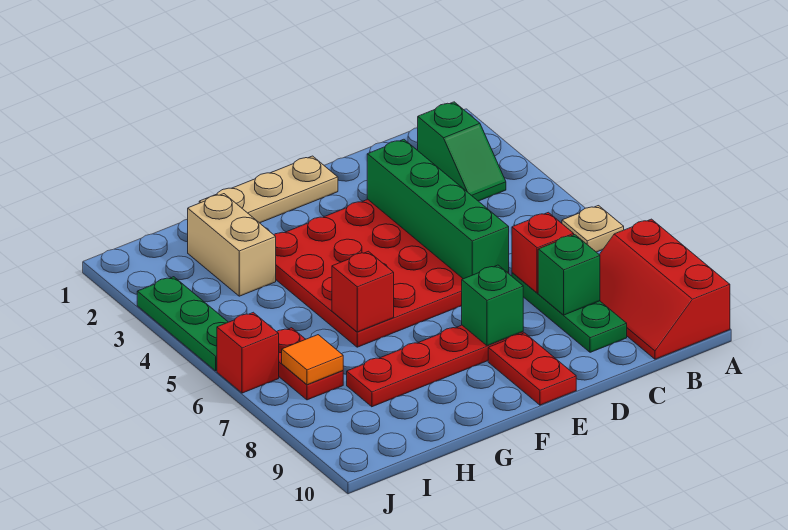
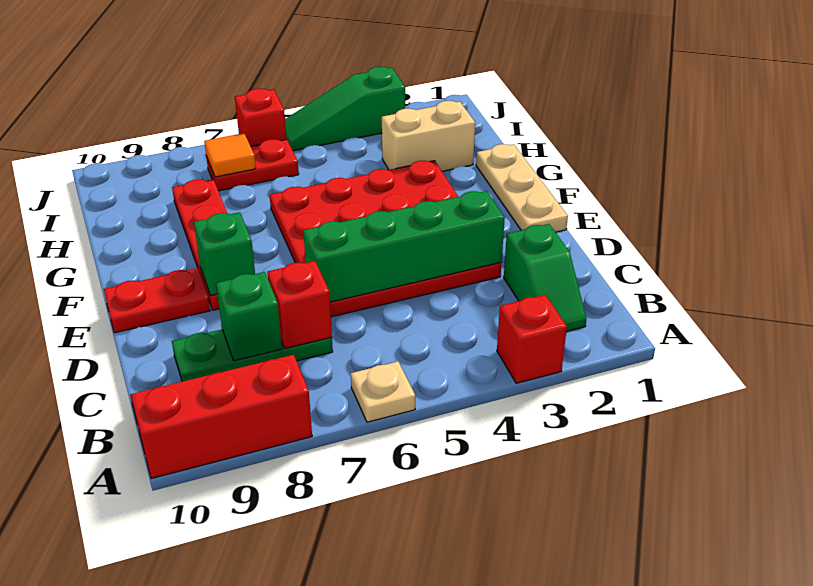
green 1x2 slope [418,102,506,201] -> green 1x2 slope turned to [504,224,586,332]
red 1x1 brick [332,251,394,332] -> red 1x1 brick moved to [497,295,567,383]
green 1x3 plate [137,277,228,371] -> green 1x3 slope [285,66,405,151]

